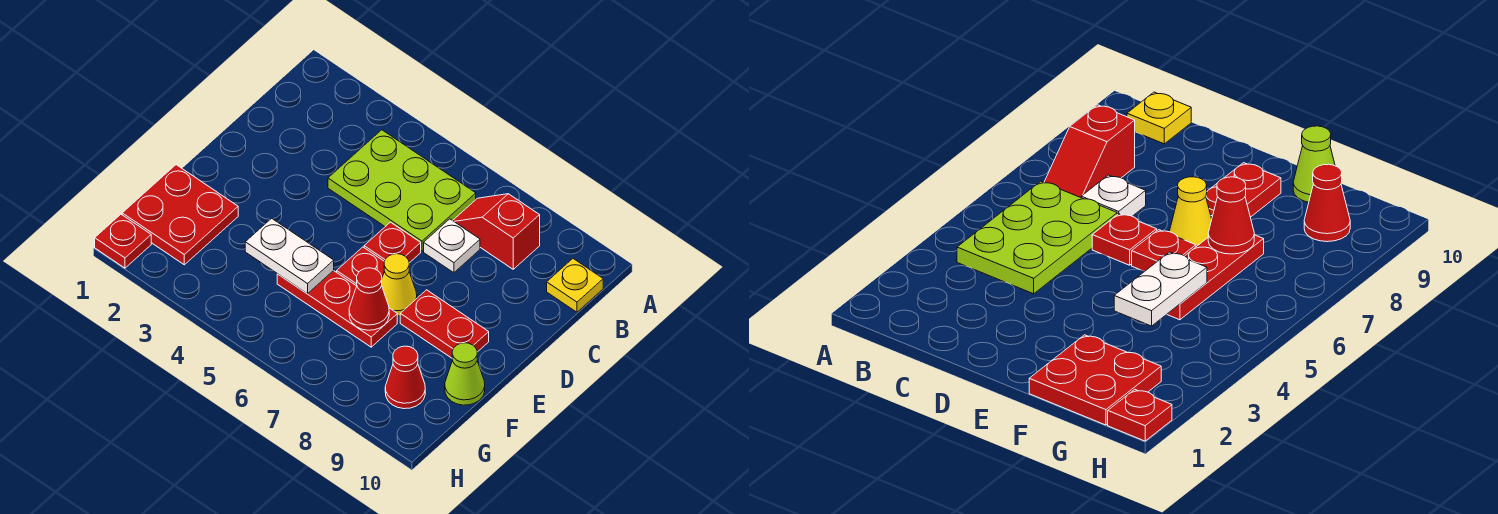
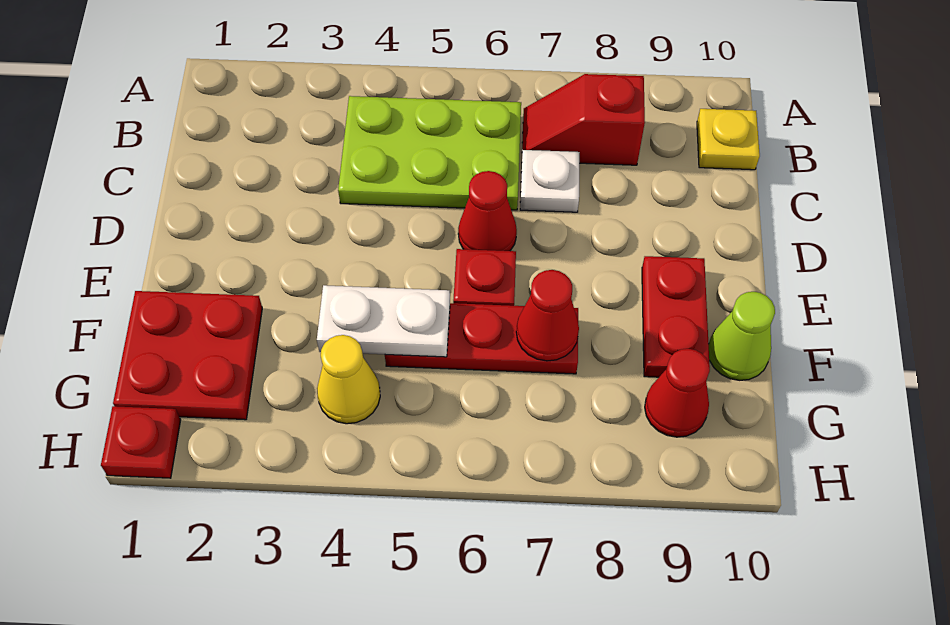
red 1x1 plate [364,222,421,263] -> red 1x1 cone [458,171,517,251]
yellow 1x1 cone [382,254,417,316] -> yellow 1x1 cone moved to [317,335,380,424]
red 1x2 plate [400,290,489,358] -> red 1x2 plate turned to [642,256,710,377]

